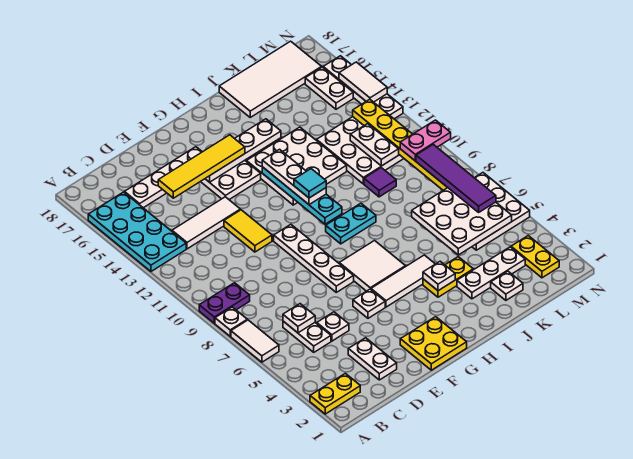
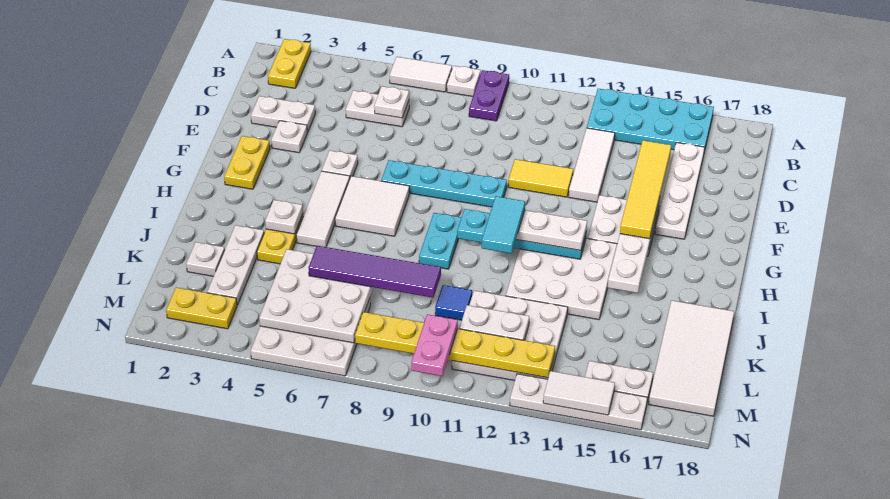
white 1x1 plate [317,312,349,341] -> white 1x1 plate moved to [271,121,308,153]
yellow 2x2 plate [400,317,467,370] -> yellow 1x2 plate [224,136,270,189]
white 1x4 plate [274,225,354,292] -> cyan 1x4 plate [381,160,507,207]
cyan 1x1 tile [294,169,326,198] -> cyan 1x2 tile [482,196,525,253]
purple 1x1 tile [364,168,396,197] -> blue 1x1 tile [435,285,472,320]
purple 1x4 tile [416,145,496,212] -> purple 1x4 tile moved to [308,246,441,298]

